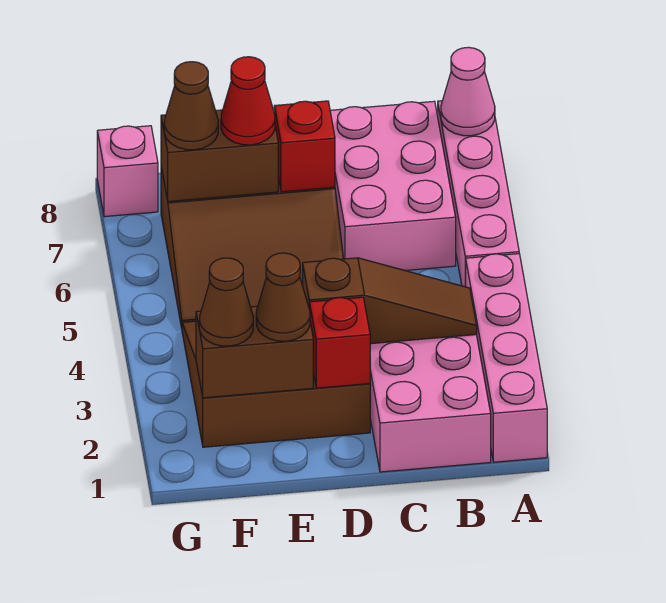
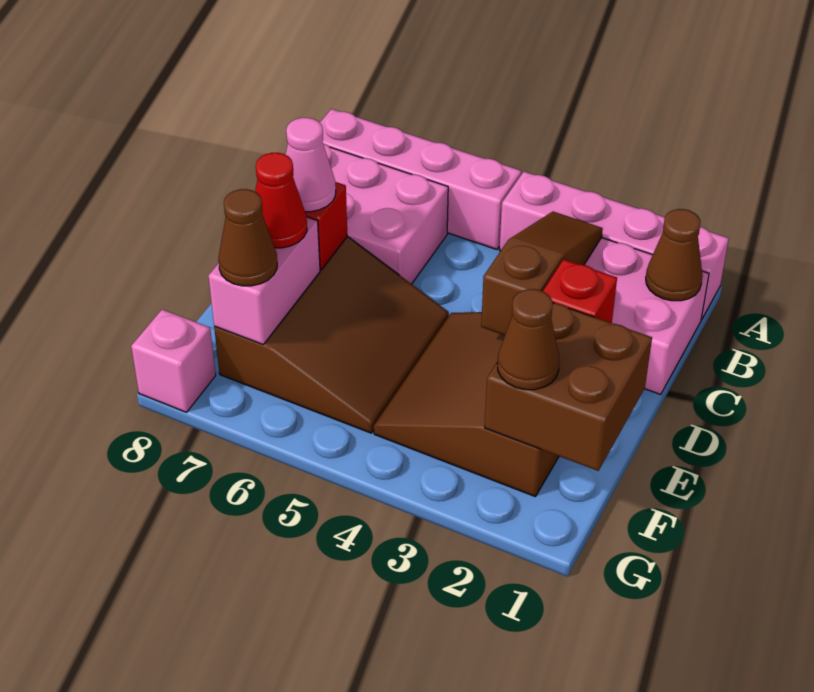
pink 1x1 cone [441,47,495,136] -> pink 1x1 cone moved to [285,118,336,212]
brown 1x2 brick [196,306,313,398] -> brown 2x2 brick [485,303,652,471]
brown 1x1 cone [256,253,310,341] -> brown 1x1 cone moved to [646,209,703,301]
brown 1x2 brick [161,110,278,202] -> pink 1x2 brick [208,217,320,344]

